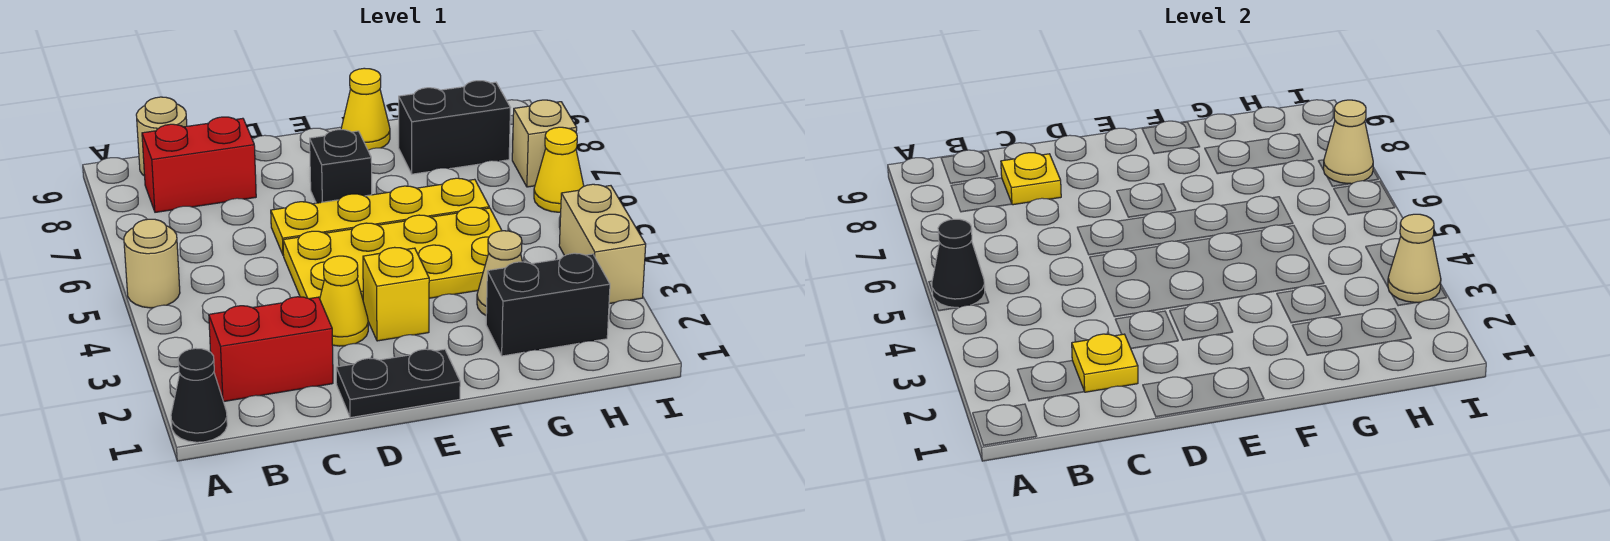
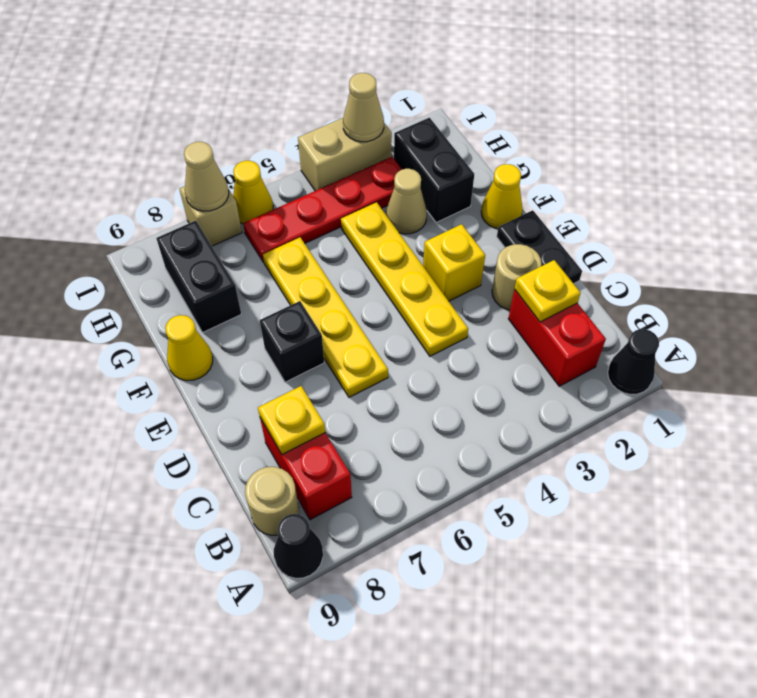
tan 1x1 round brick [124,219,180,308] -> tan 1x1 round brick moved to [492,244,542,310]
black 1x1 cone [932,219,985,308] -> black 1x1 cone moved to [274,514,323,578]
yellow 1x1 cone [320,256,368,346] -> yellow 1x1 cone moved to [481,164,523,229]
yellow 2x4 plate [283,207,502,299] -> yellow 1x4 plate [341,202,468,356]
none -> red 1x4 plate [243,157,402,263]

